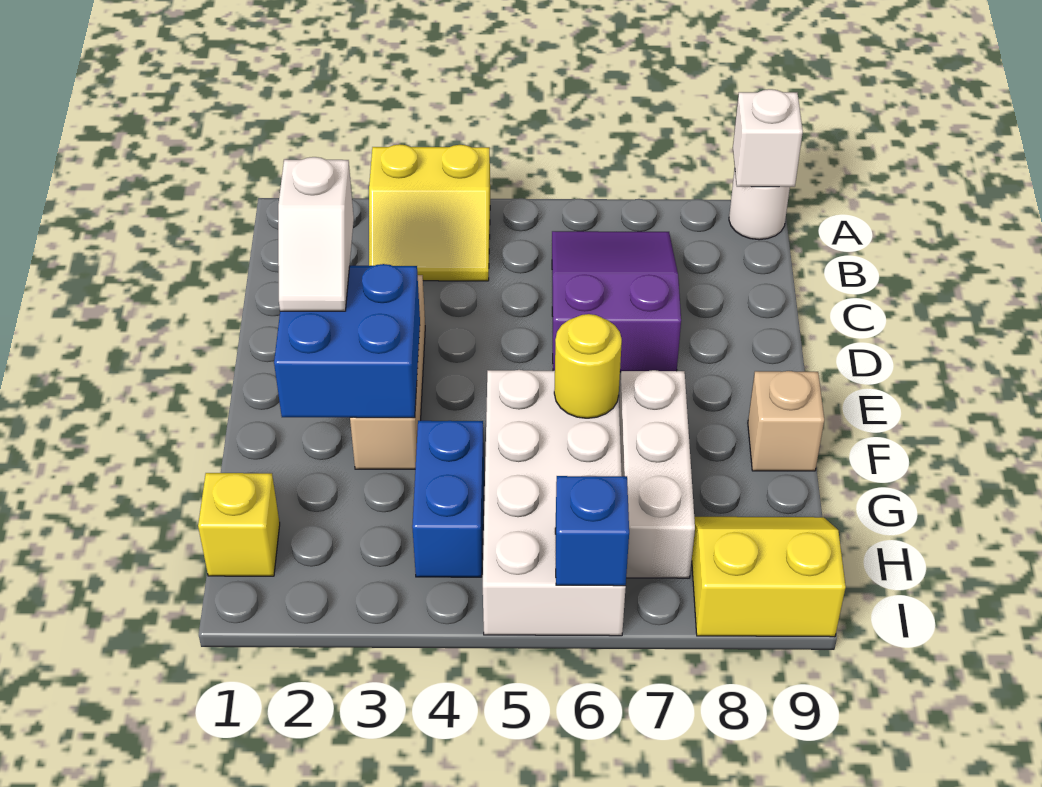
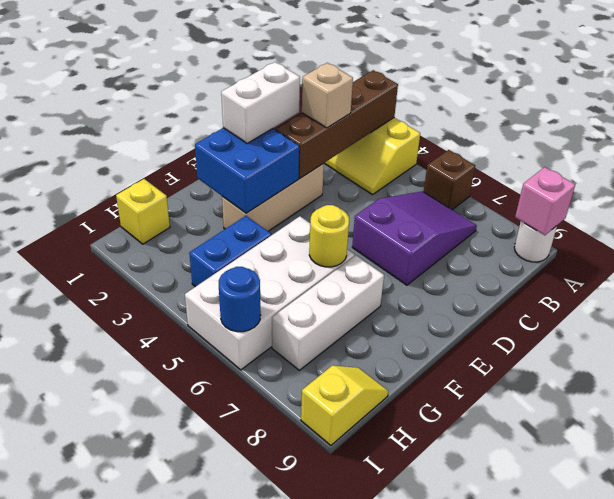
none -> brown 1x4 brick [276,70,398,178]
none -> brown 1x1 brick [424,150,475,210]
white 1x1 brick [733,89,803,187] -> pink 1x1 brick [515,167,575,235]
white 1x2 slope [278,157,354,311] -> white 1x2 brick [221,62,300,144]
tan 1x1 brick [748,371,824,471] -> tan 1x1 brick moved to [302,63,353,128]
yellow 2x2 slope [692,517,846,637] -> yellow 1x2 slope [301,366,388,446]
blue 1x1 brick [555,476,629,586] -> blue 1x1 round brick [219,267,261,332]

